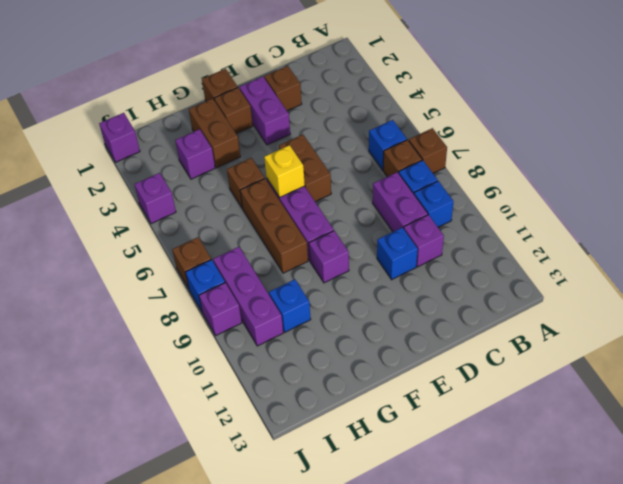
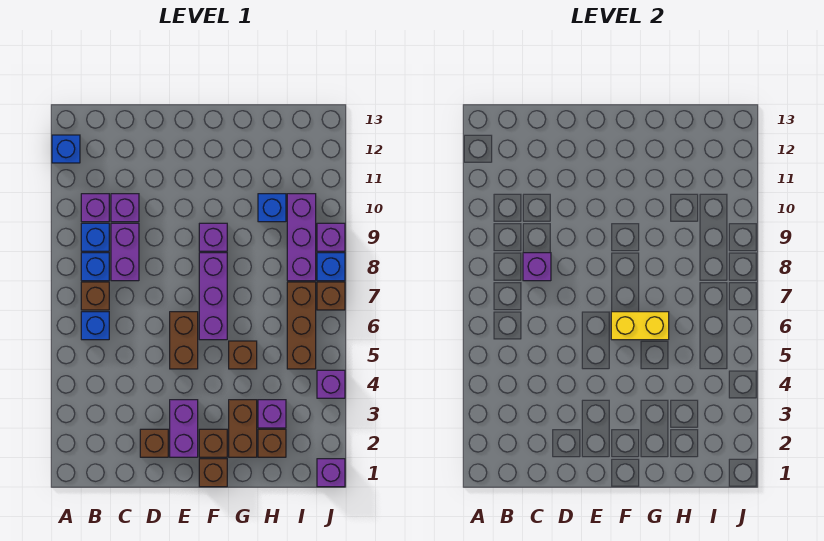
brown 1x1 brick [409,128,447,173] -> brown 1x1 brick moved to [258,429,286,457]
none -> purple 1x1 brick [81,194,109,222]
none -> purple 1x1 brick [523,253,551,281]
blue 1x1 brick [377,227,418,280] -> blue 1x1 brick moved to [52,135,80,163]
yellow 1x1 brick [264,145,305,197] -> yellow 1x2 brick [611,312,669,340]
brown 1x3 brick [240,179,308,273] -> brown 1x3 brick moved to [287,282,316,369]

